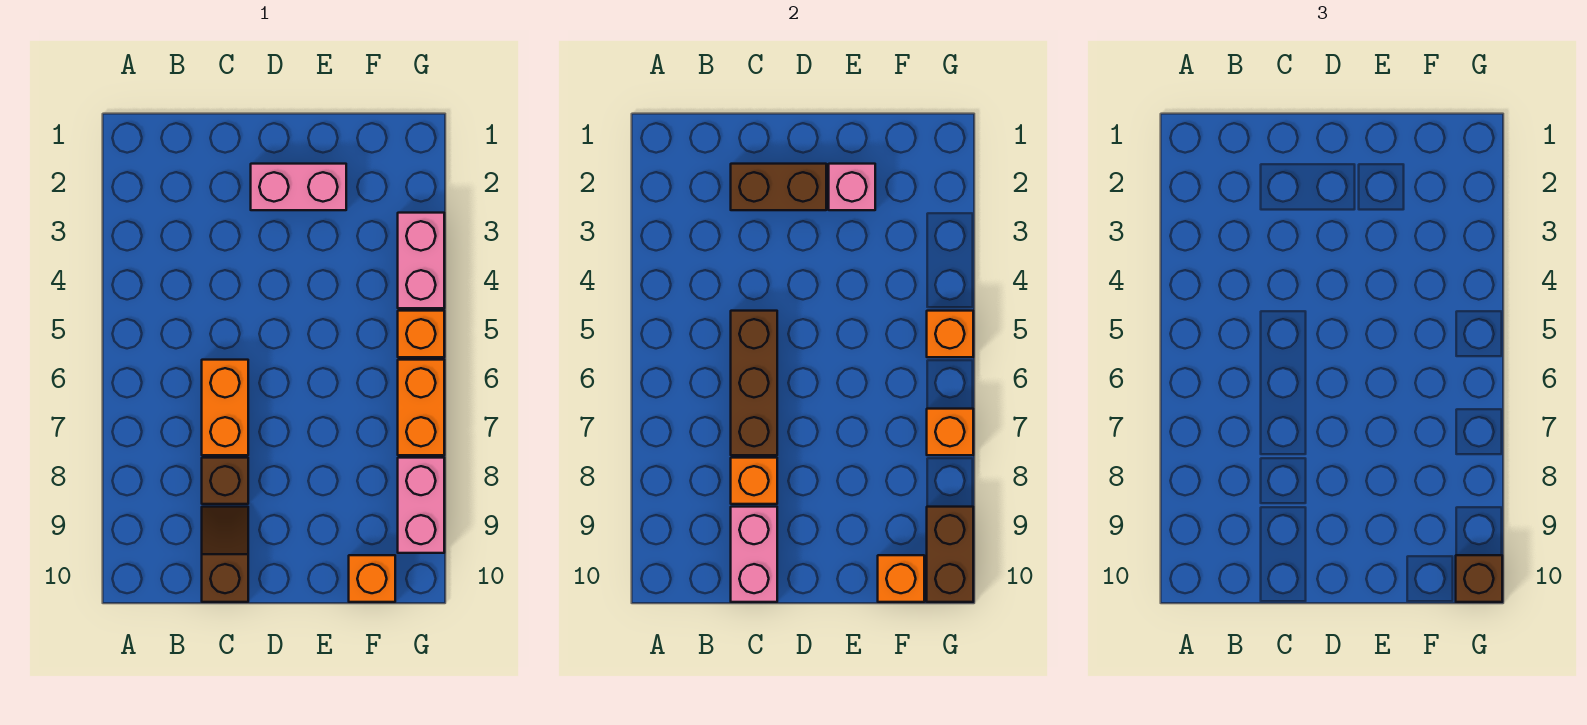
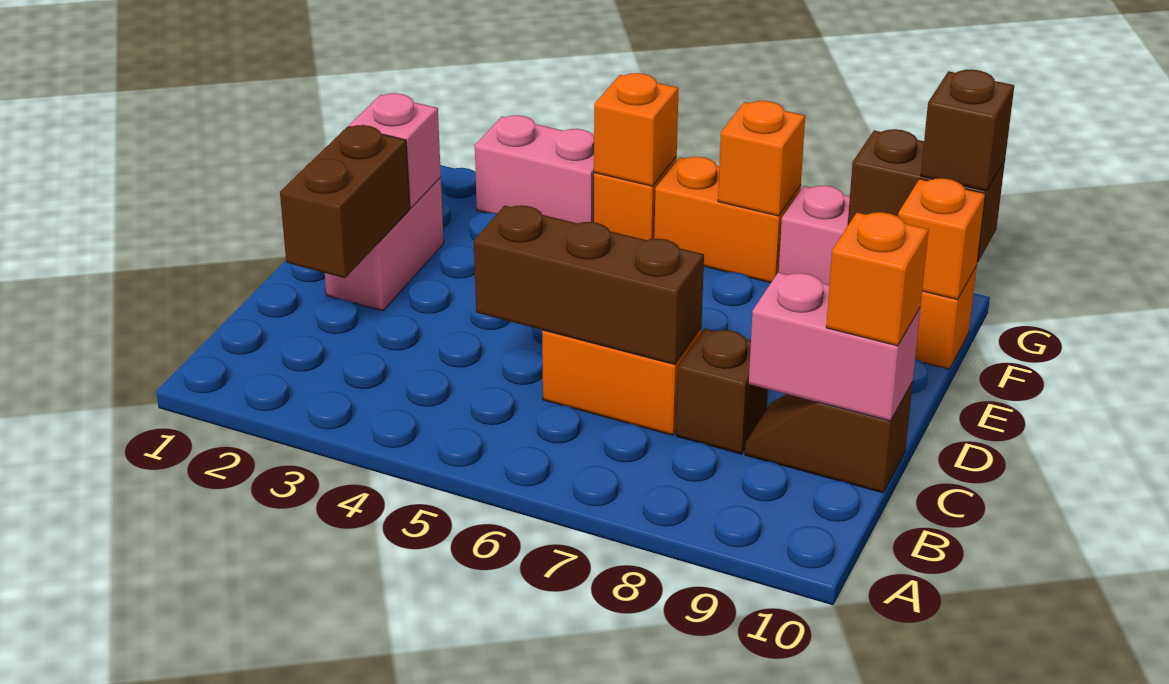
orange 1x1 brick [731,458,777,504] -> orange 1x1 brick moved to [826,212,929,346]

